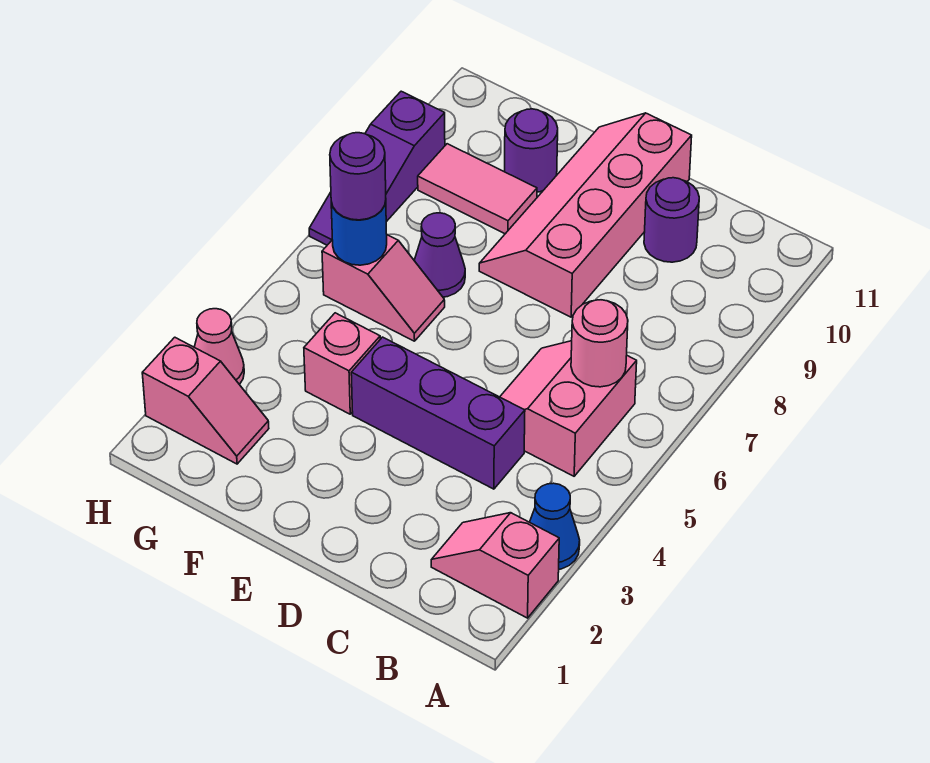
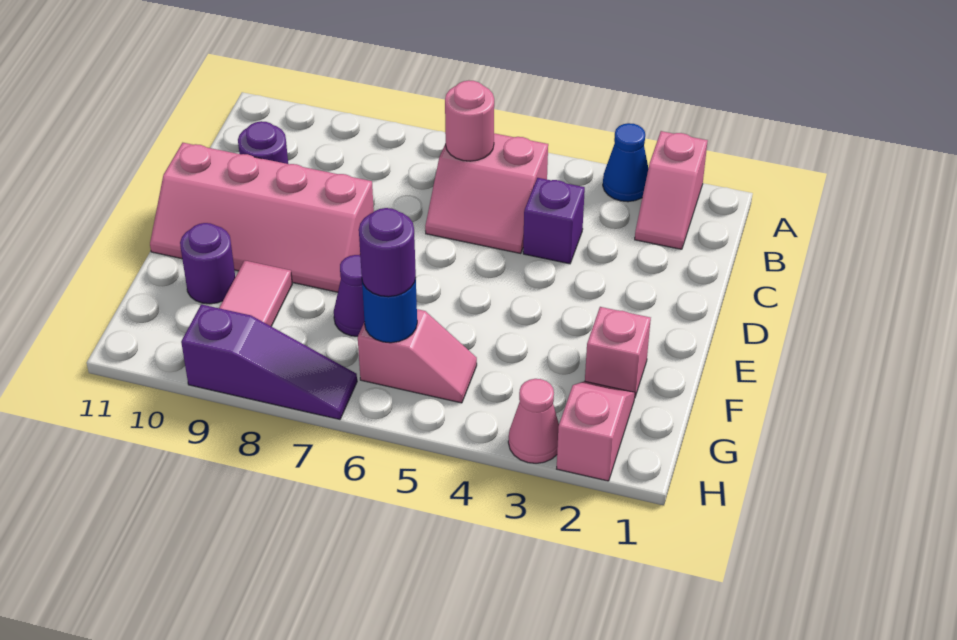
purple 1x3 brick [351,337,525,489] -> purple 1x1 brick [523,178,585,264]
pink 1x1 brick [304,313,380,414] -> pink 1x1 brick moved to [585,307,651,397]
pink 1x2 slope [322,235,445,341] -> pink 1x2 slope turned to [358,309,477,403]

